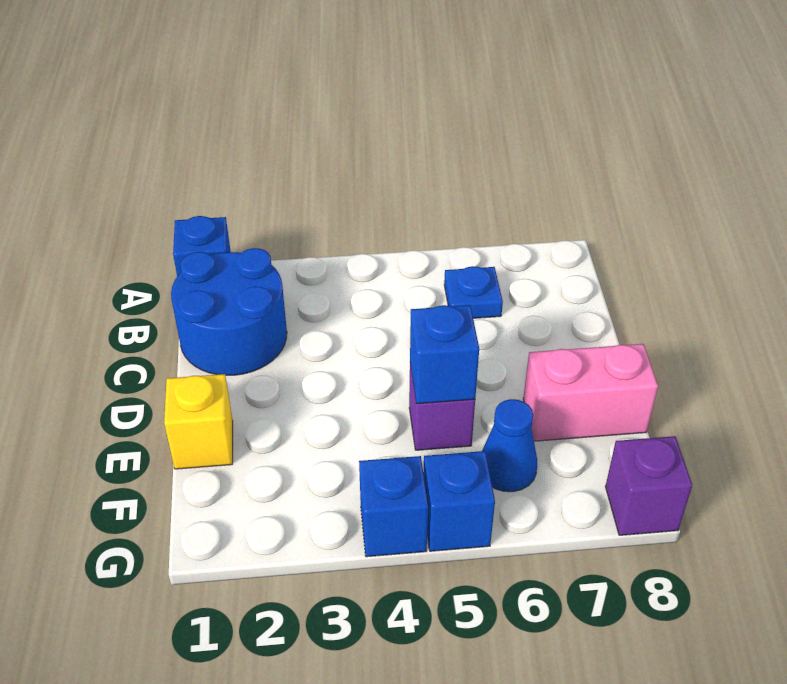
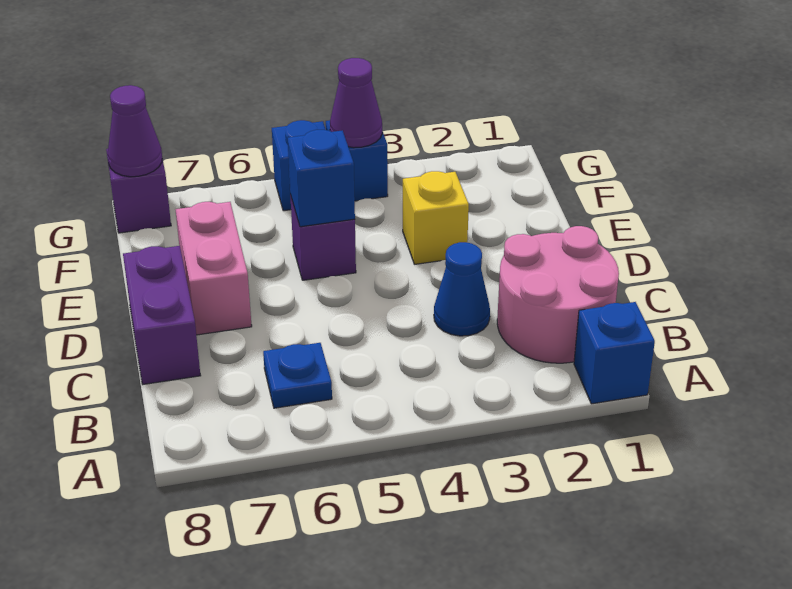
blue 2x2 round brick [171,248,287,375] -> pink 2x2 round brick [497,226,619,363]
none -> purple 1x2 brick [123,246,201,384]
yellow 1x1 brick [164,374,233,469] -> yellow 1x1 brick moved to [403,171,469,264]
pink 1x2 brick [523,344,658,441] -> pink 1x2 brick turned to [175,202,252,335]
blue 1x1 cone [482,399,537,492] -> blue 1x1 cone moved to [434,242,490,336]
none -> purple 1x1 cone [330,58,382,148]
none -> purple 1x1 cone [107,85,162,177]

